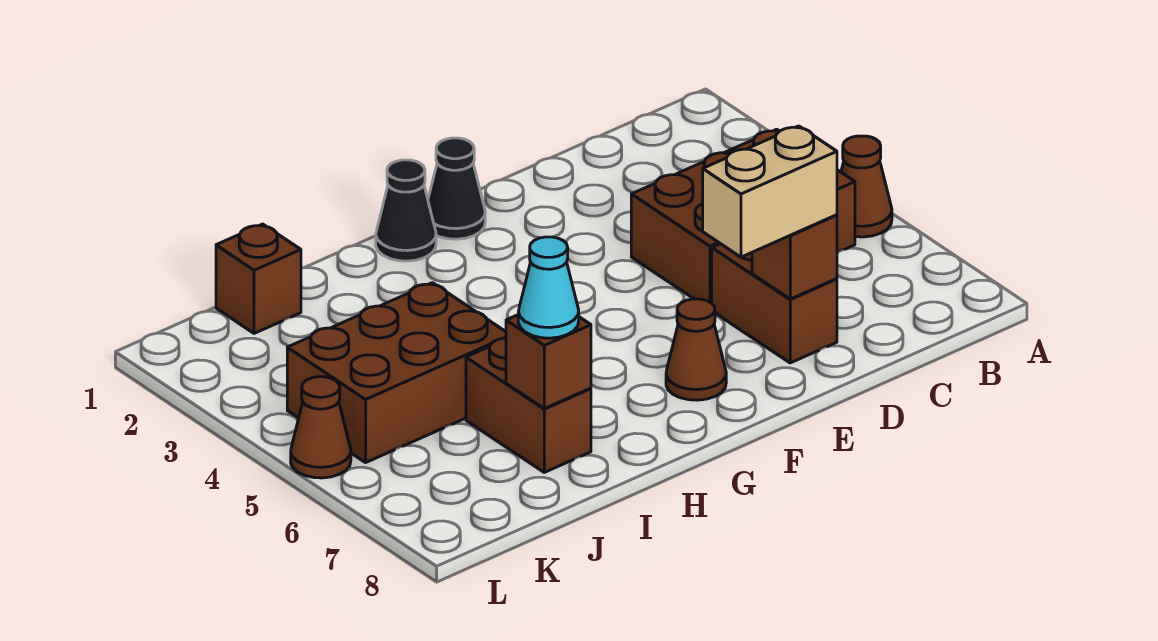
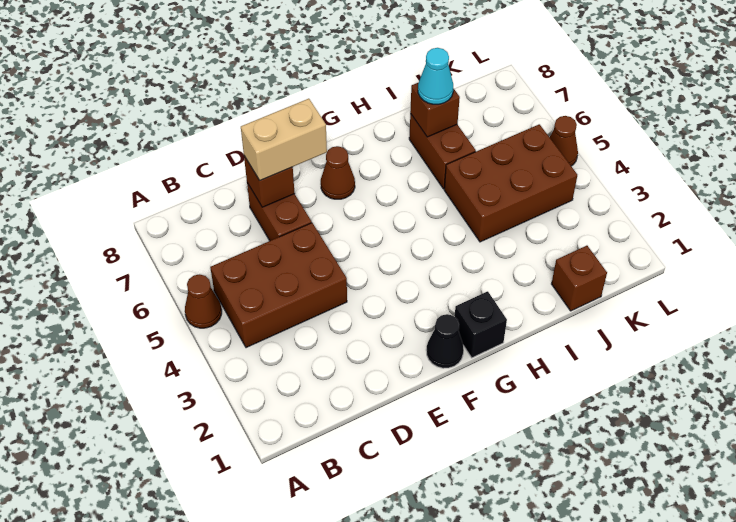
black 1x1 cone [376,160,436,261] -> black 1x1 brick [455,291,507,358]

